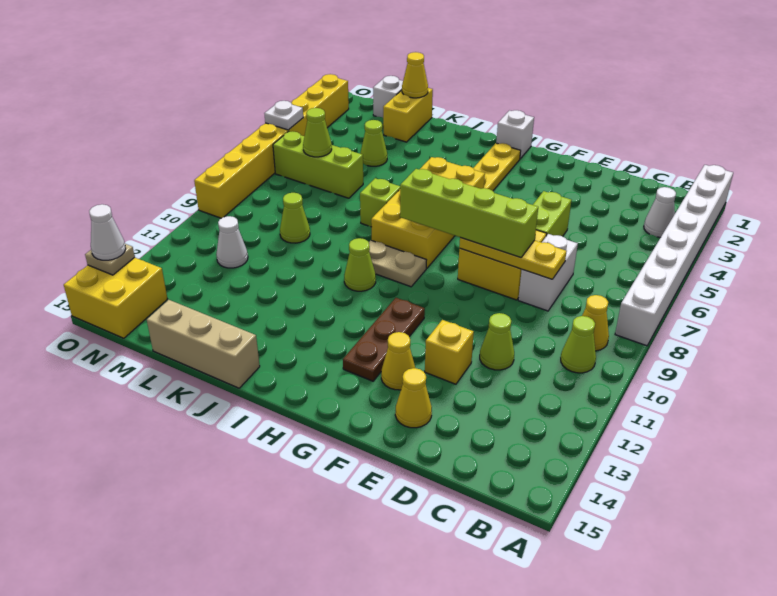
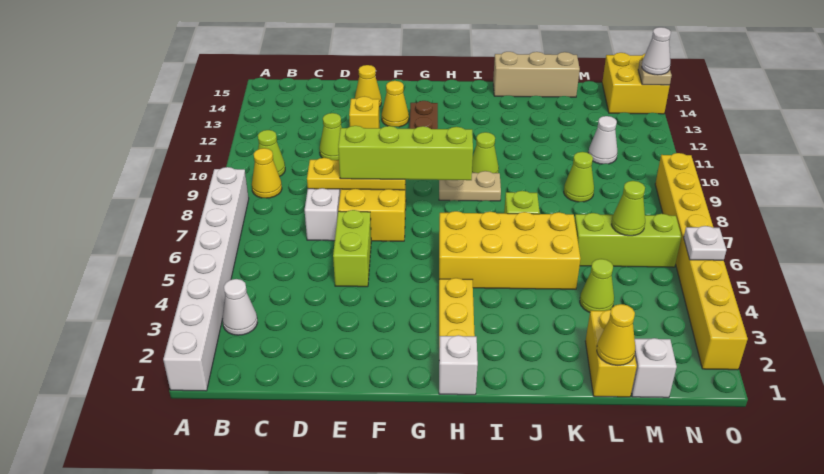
yellow 2x4 brick [371,157,485,268] -> yellow 2x4 brick turned to [439,211,580,289]

